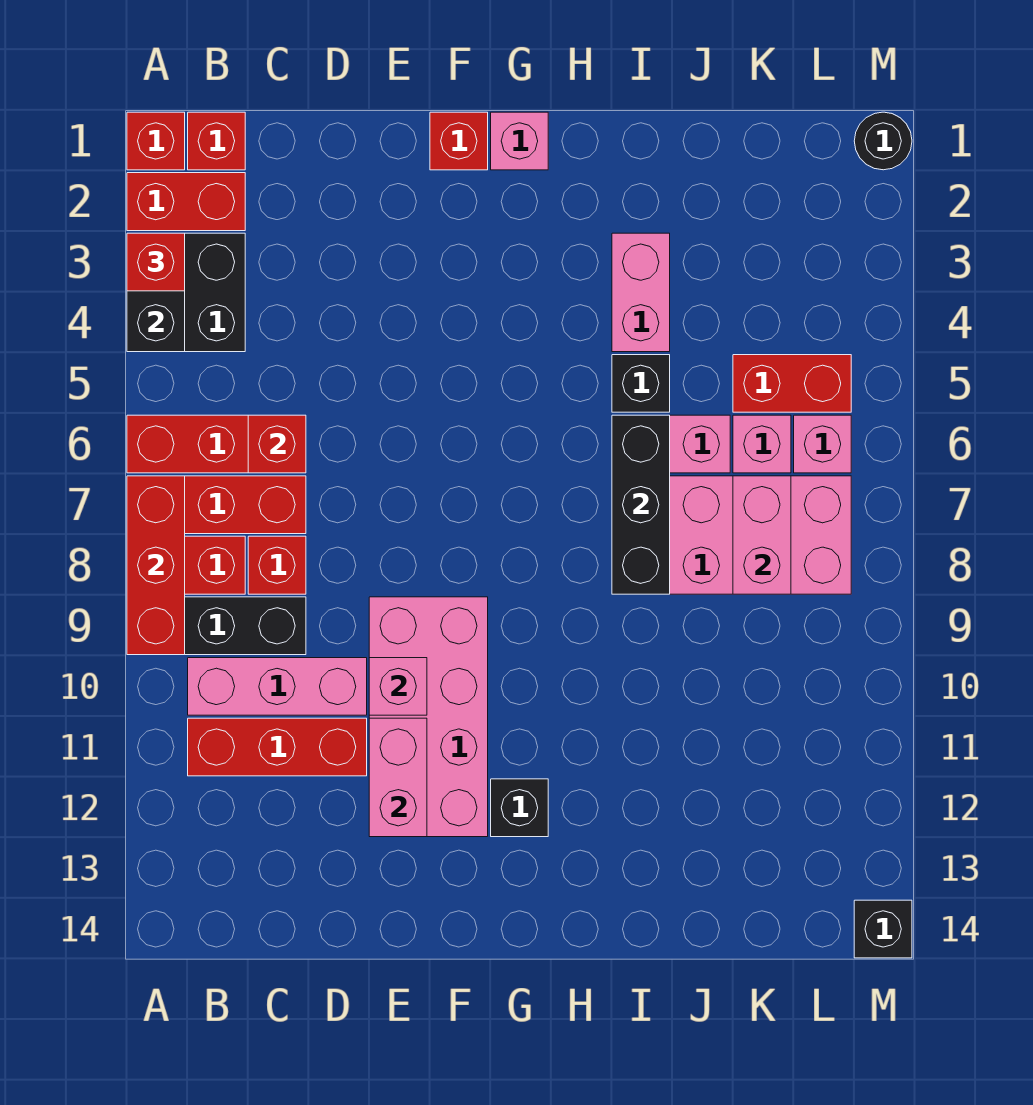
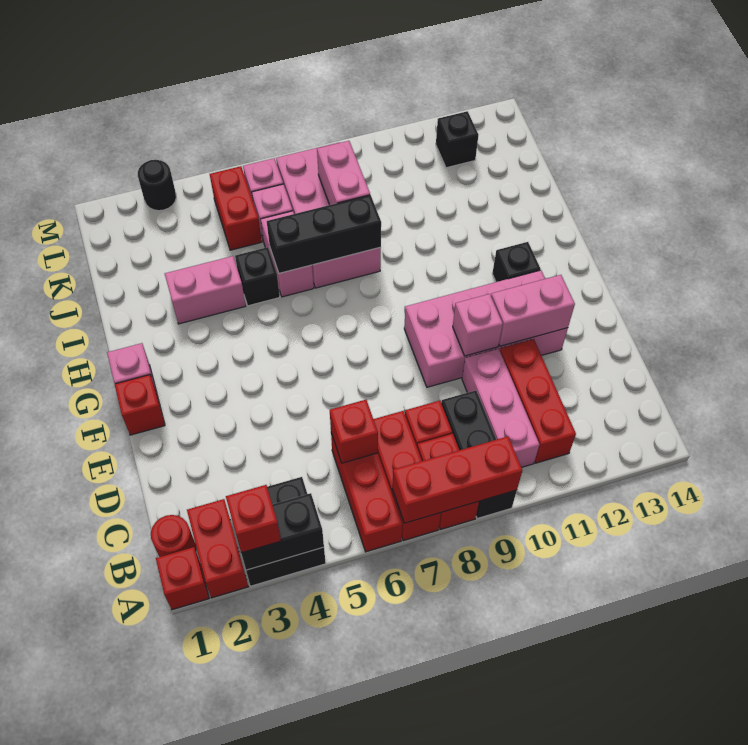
red 1x1 brick [188,112,245,170] -> red 1x1 round brick [151,515,196,557]
pink 1x2 brick [733,476,791,594] -> pink 1x2 brick turned to [317,141,370,205]
black 1x1 round brick [854,112,912,170] -> black 1x1 round brick moved to [138,160,176,211]
black 1x1 brick [854,900,912,958] -> black 1x1 brick moved to [436,111,478,168]

